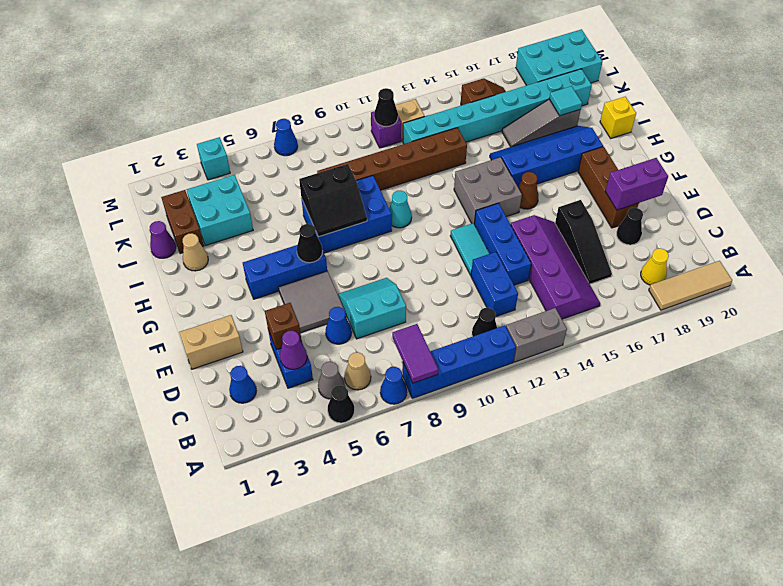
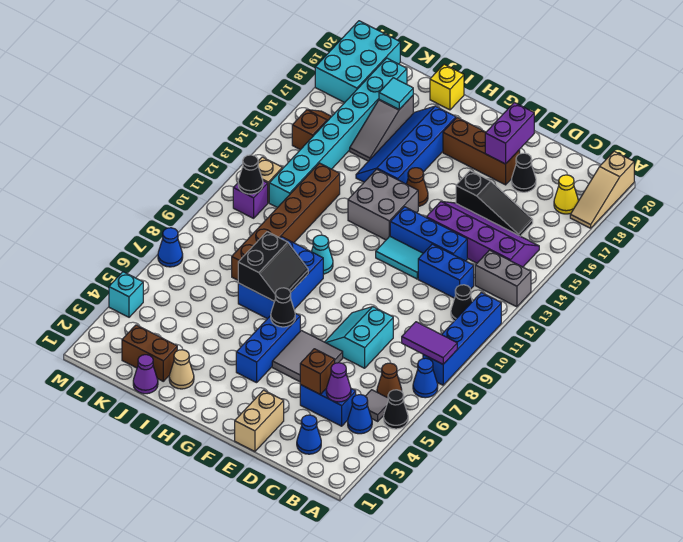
grey 1x2 brick [506,308,567,362] -> grey 1x2 brick turned to [475,250,531,307]
tan 1x3 tile [649,261,732,310] -> tan 1x3 slope [570,151,634,228]
grey 1x1 cone [318,362,345,399] -> grey 1x1 tile [365,390,388,421]
tan 1x1 cone [344,352,371,390] -> brown 1x1 cone [377,363,402,398]
blue 1x1 cone [326,307,352,344] -> blue 1x1 cone moved to [348,395,372,434]
cyan 2x2 brick [187,175,253,246] -> none

